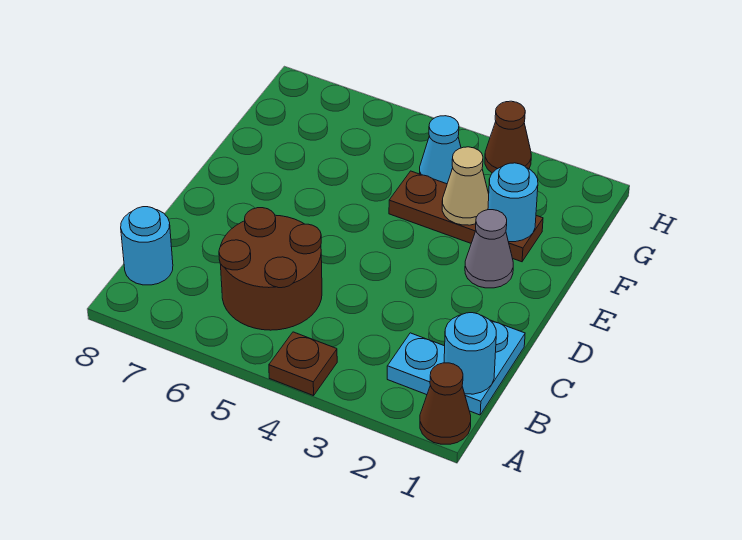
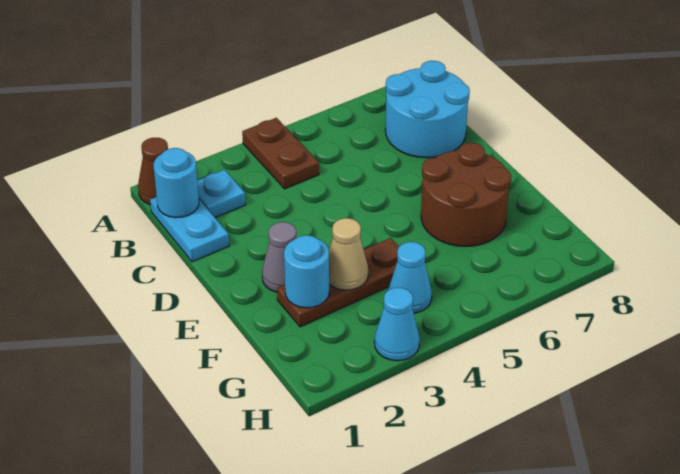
brown 1x1 plate [269,332,337,396] -> brown 1x2 plate [242,118,319,189]
brown 2x2 round brick [219,208,322,330] -> brown 2x2 round brick moved to [421,143,511,246]
cyan 1x1 round brick [121,207,173,285] -> cyan 2x2 round brick [385,61,470,158]
brown 1x1 cone [485,101,531,173] -> cyan 1x1 cone [374,288,420,361]

